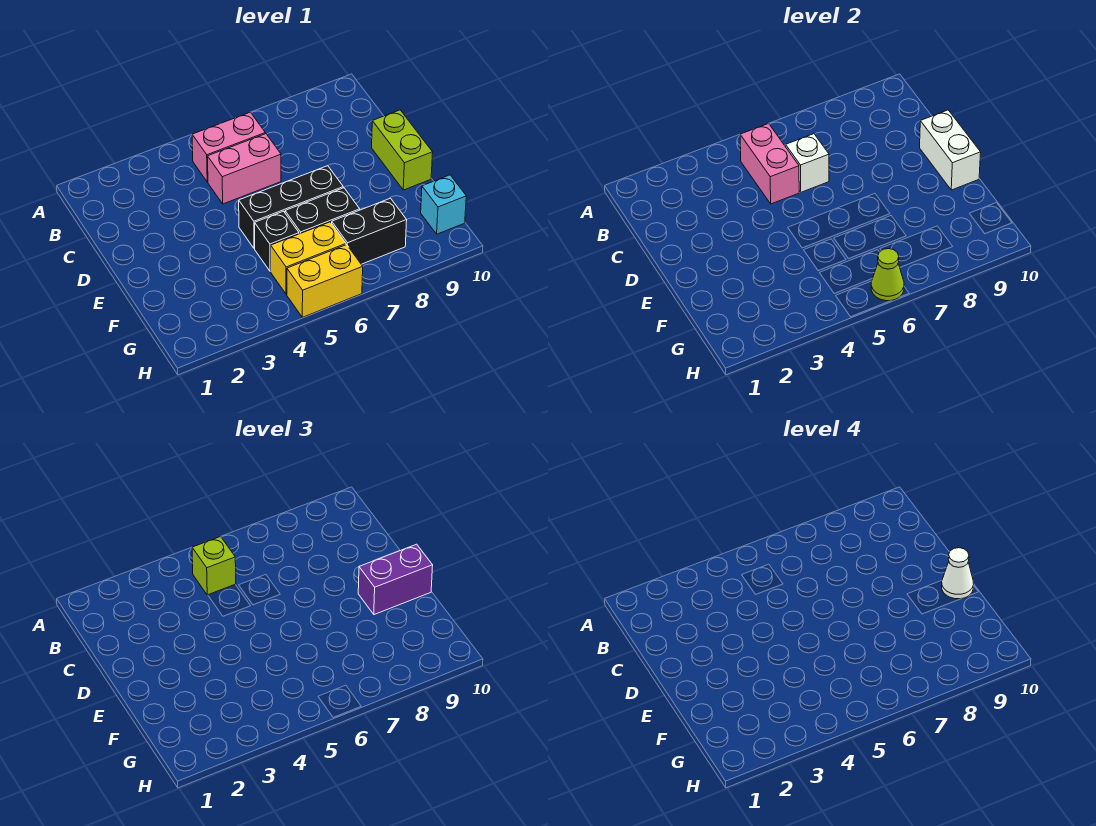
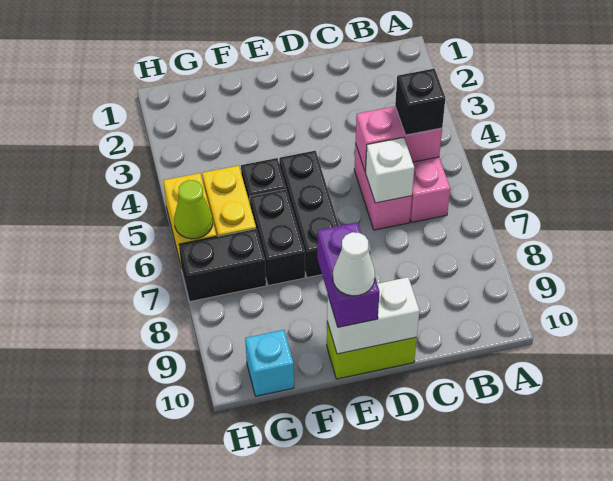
lime 1x1 brick [192,537,236,595] -> black 1x1 brick [395,69,445,135]
black 1x2 brick [332,198,407,264] -> black 1x2 brick turned to [179,229,266,302]

